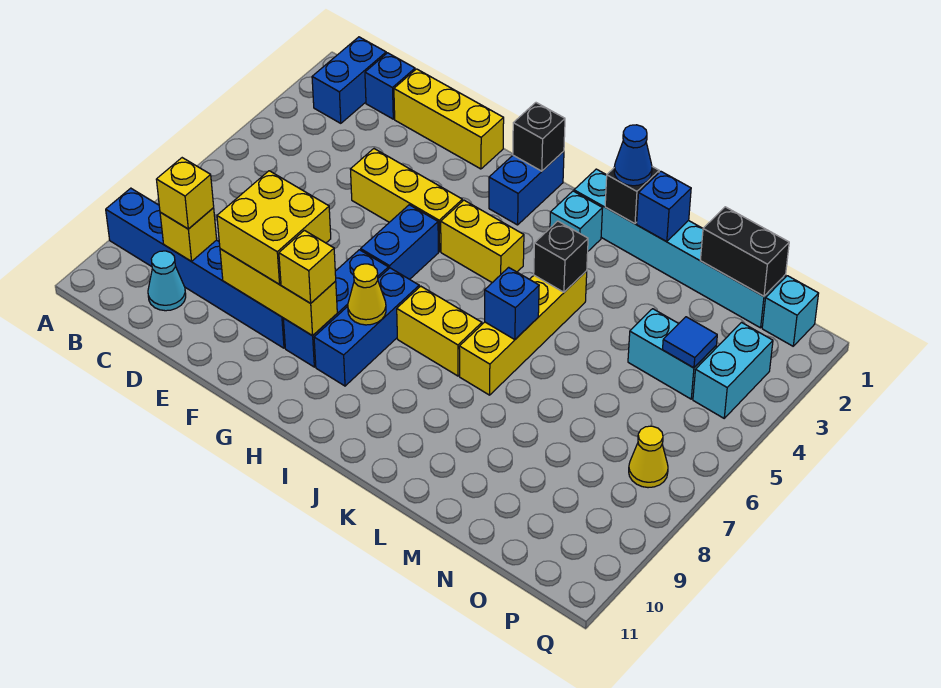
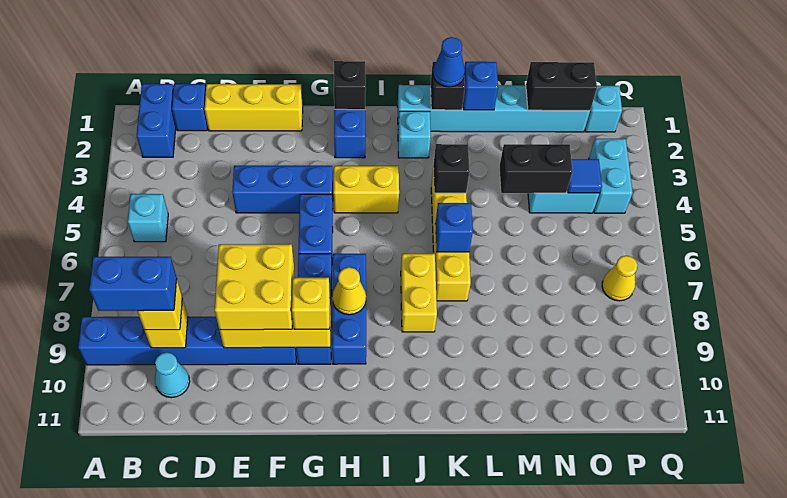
none -> cyan 1x1 brick [128,194,168,242]
none -> blue 1x2 brick [89,257,177,311]
yellow 1x3 brick [350,149,462,252] -> blue 1x3 brick [232,166,333,213]
yellow 1x2 brick [397,286,482,376] -> yellow 1x2 brick turned to [401,254,437,332]
none -> black 1x2 brick [500,144,573,193]

